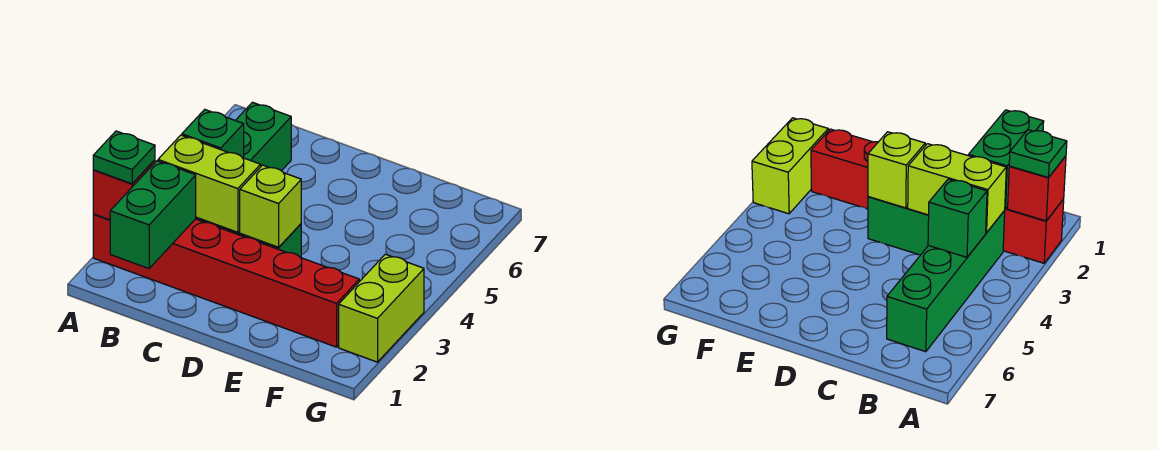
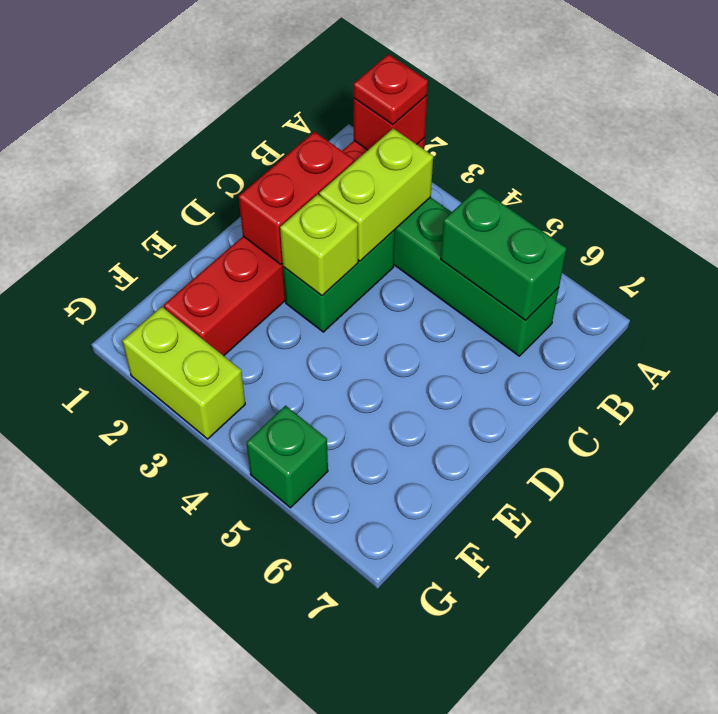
green 1x1 plate [93,131,155,184] -> red 1x1 plate [354,54,428,125]
green 1x2 brick [110,161,196,269] -> green 1x2 brick moved to [441,188,567,321]
green 1x1 brick [182,110,244,158] -> green 1x1 brick moved to [246,406,328,508]
none -> red 1x2 brick [239,132,354,264]

